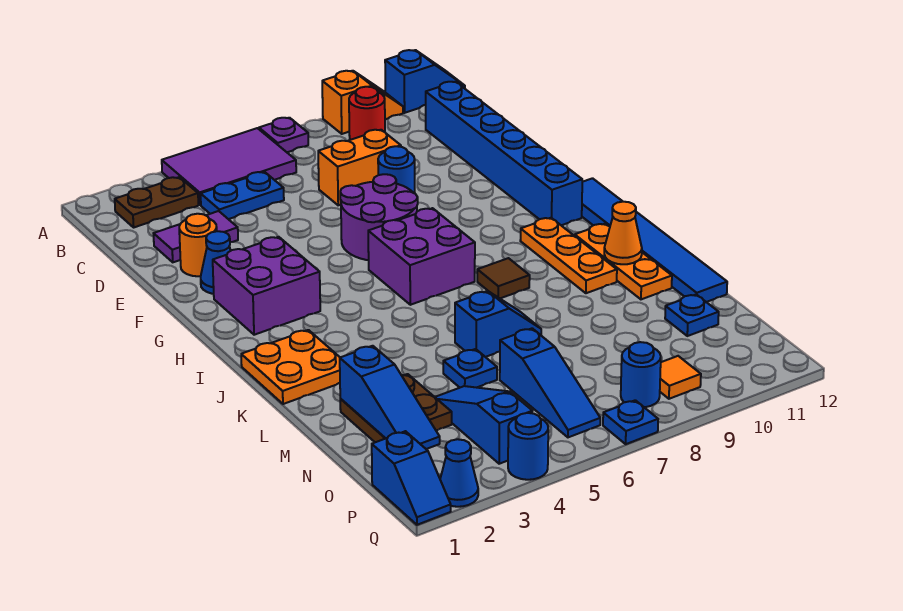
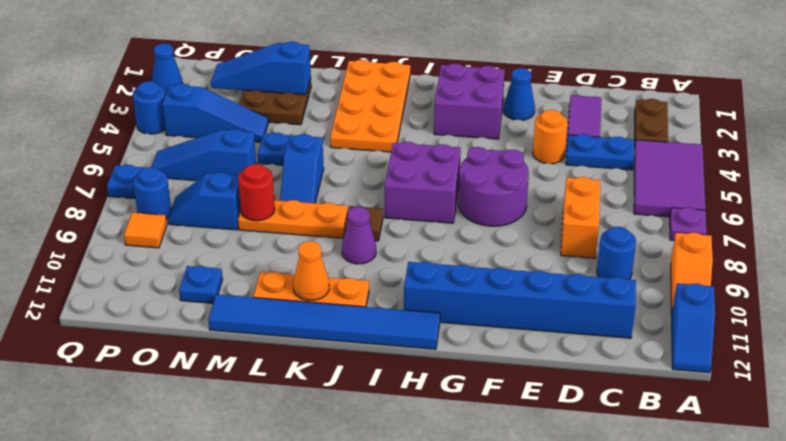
red 1x1 round brick [349,87,385,140] -> red 1x1 round brick moved to [238,164,275,221]
blue 1x2 plate [201,172,284,219] -> blue 1x2 plate turned to [566,134,634,170]
orange 1x1 round brick [179,214,217,276] -> orange 1x1 round brick moved to [533,110,568,164]
blue 1x1 round brick [378,146,415,193] -> blue 1x1 round brick moved to [597,227,636,280]
orange 1x3 plate [520,218,617,293] -> orange 1x3 plate moved to [238,200,348,238]
orange 2x2 plate [241,330,340,404] -> orange 2x4 plate [330,60,410,152]
none -> purple 1x1 cone [342,207,376,264]
blue 1x2 slope [372,431,451,525] -> blue 1x2 slope moved to [168,173,241,230]

